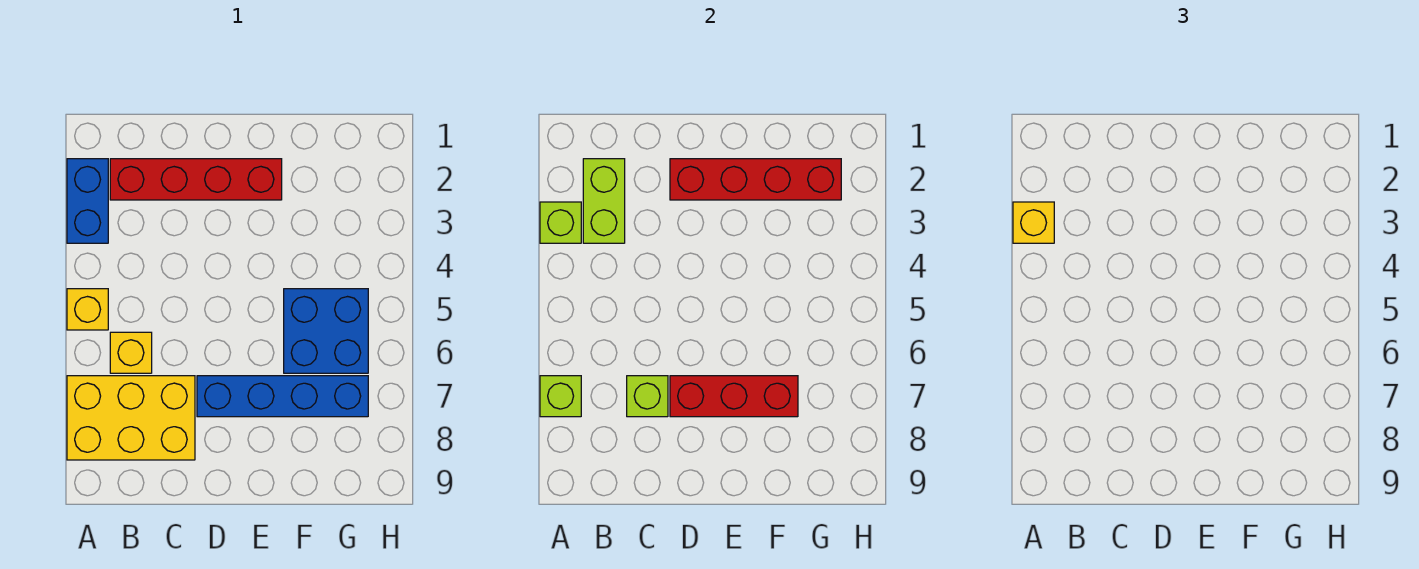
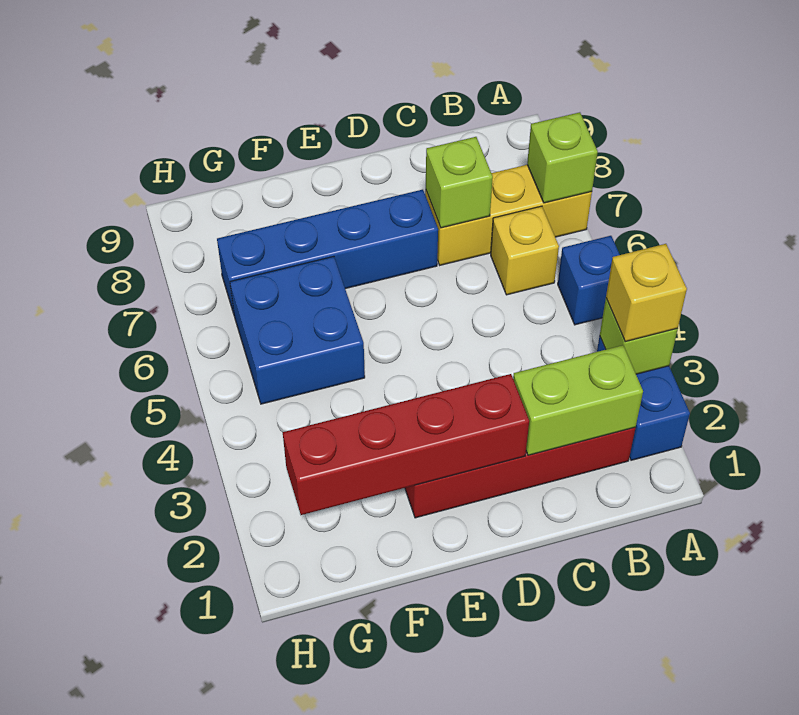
yellow 1x1 brick [67,289,108,330] -> blue 1x1 brick [558,236,620,325]
yellow 2x3 brick [67,376,195,460] -> yellow 1x3 brick [425,165,592,265]
lime 1x2 brick [583,159,625,243] -> lime 1x2 brick turned to [513,345,643,455]
red 1x3 brick [670,376,798,417] -> none

